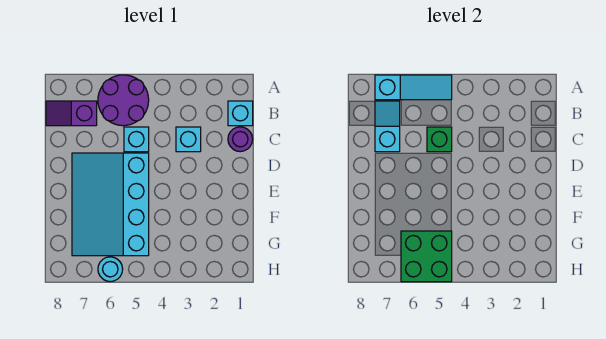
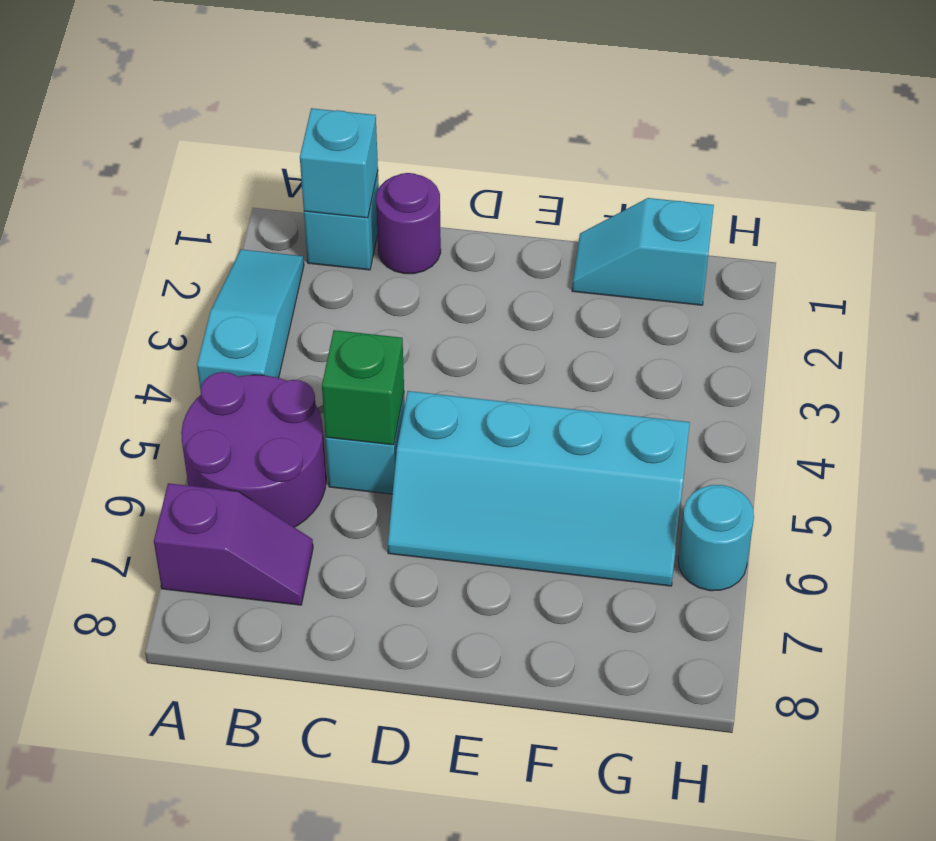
cyan 1x3 slope [375,75,452,100] -> cyan 1x3 slope moved to [197,250,304,391]
purple 1x2 slope [46,101,97,126] -> purple 1x2 slope turned to [154,483,313,605]
cyan 1x2 slope [375,101,400,152] -> cyan 1x2 slope moved to [572,198,714,305]
cyan 1x1 brick [176,127,201,152] -> cyan 1x1 brick moved to [300,108,378,218]
cyan 3x4 slope [72,153,149,256] -> cyan 2x4 slope [388,391,690,586]
green 2x2 brick [401,231,452,282] -> none

